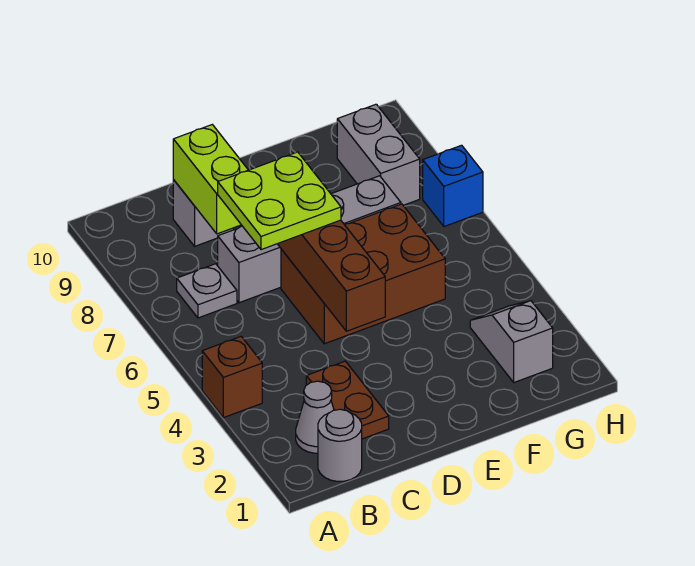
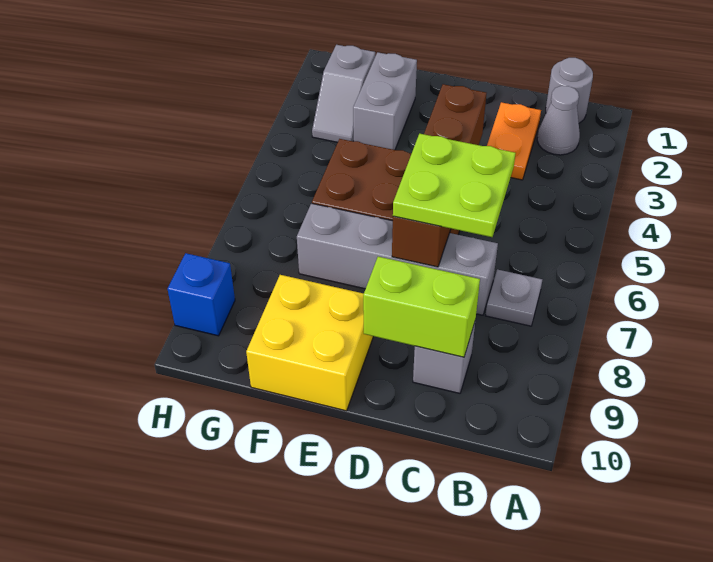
brown 1x1 brick [202,337,262,418] -> none
brown 1x2 plate [306,361,389,439] -> orange 1x2 plate [487,102,541,180]
lime 1x2 brick [173,125,248,234] -> lime 1x2 brick turned to [363,257,480,357]
none -> yellow 2x2 brick [246,275,373,411]
grey 1x2 brick [337,104,420,205] -> grey 1x2 brick moved to [353,52,417,150]
blue 1x1 brick [423,145,483,227] -> blue 1x1 brick moved to [168,253,235,336]

